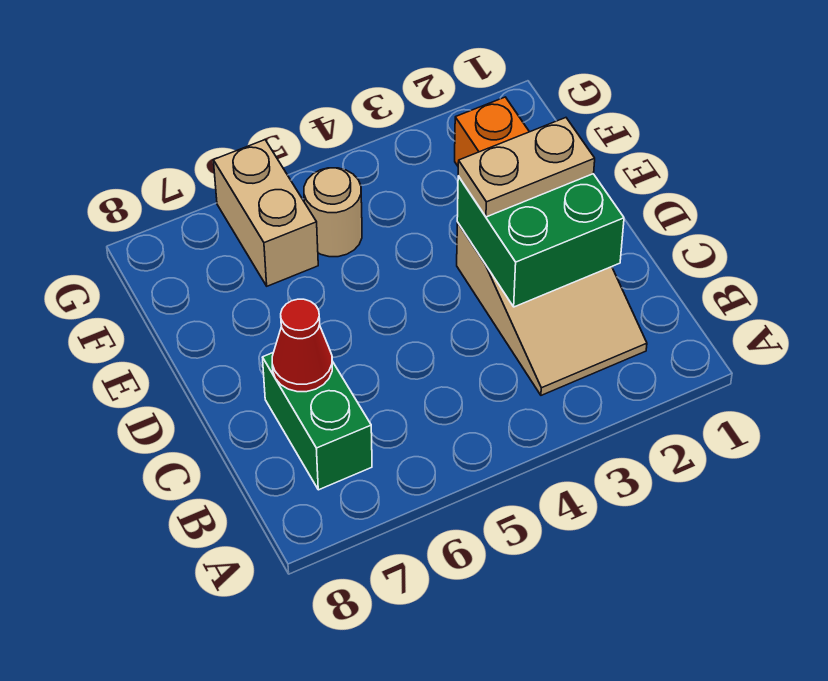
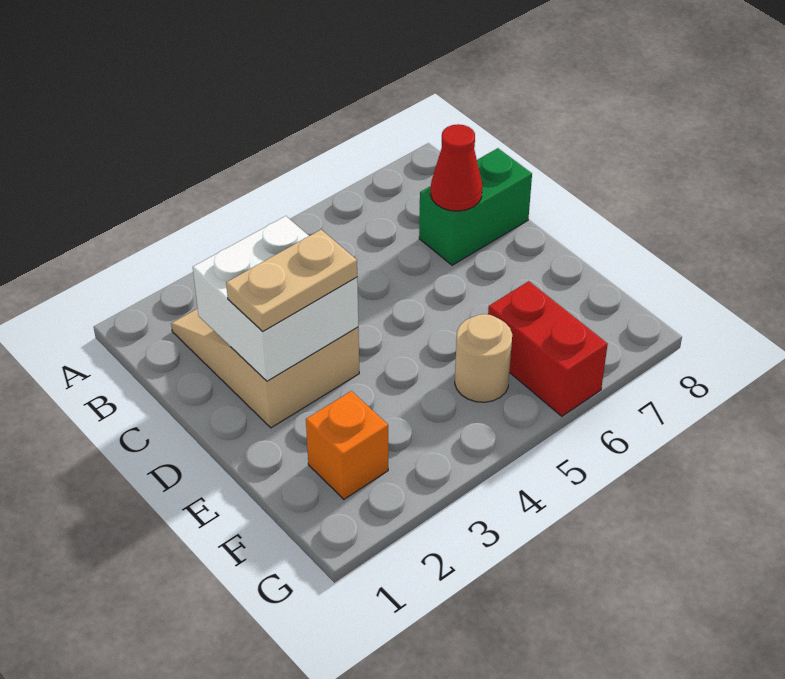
green 1x2 brick [263,353,372,490] -> green 1x2 brick turned to [419,148,532,265]
green 2x2 brick [457,174,624,307] -> white 2x2 brick [193,216,358,381]
tan 1x2 brick [213,140,318,286] -> red 1x2 brick [488,281,608,416]

